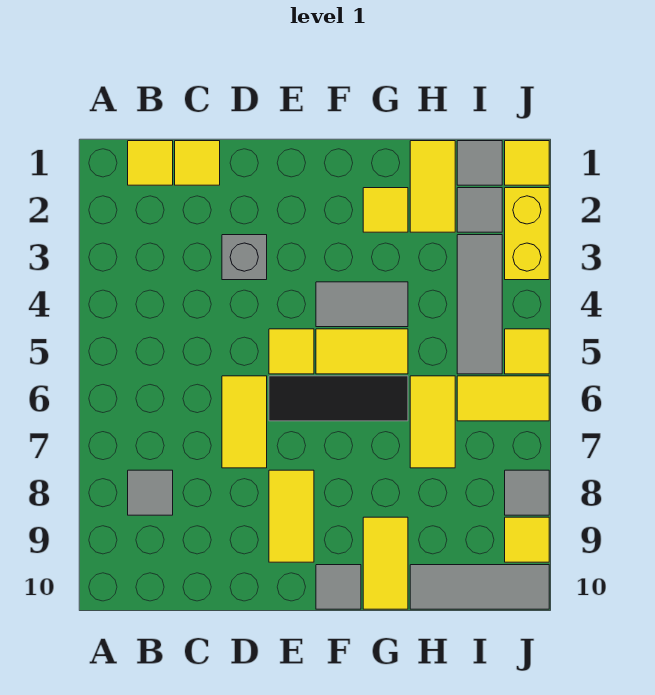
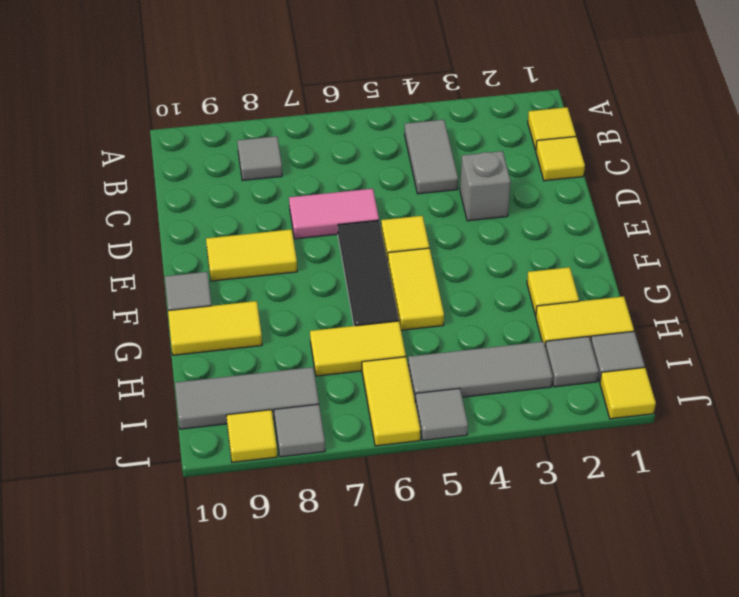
yellow 1x2 tile [222,376,267,468] -> pink 1x2 tile [289,189,379,239]
grey 1x2 tile [316,282,408,327] -> grey 1x2 tile moved to [405,120,458,194]
grey 1x3 tile [410,565,549,609] -> grey 1x3 tile turned to [175,367,319,429]
yellow 1x2 brick [505,188,549,280] -> none
yellow 1x1 tile [505,329,549,374] -> grey 1x1 tile [415,388,468,440]

